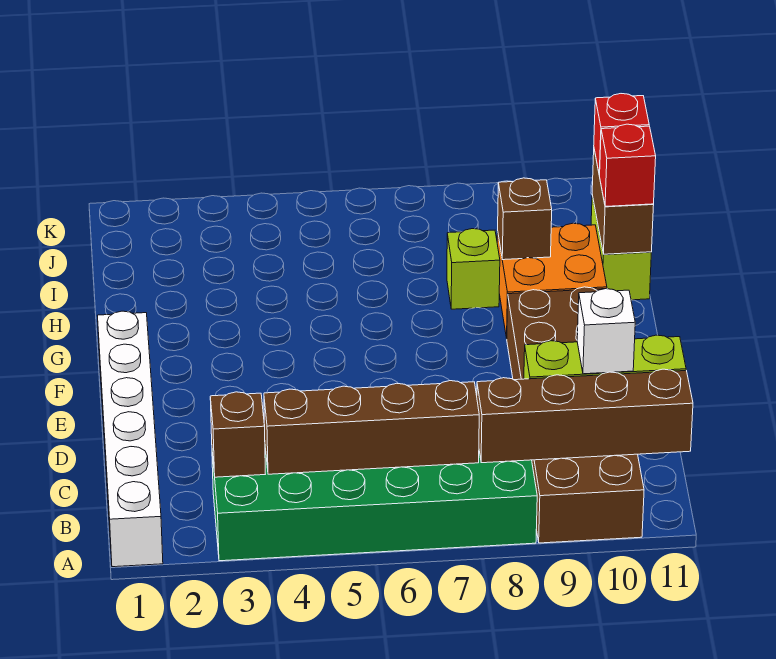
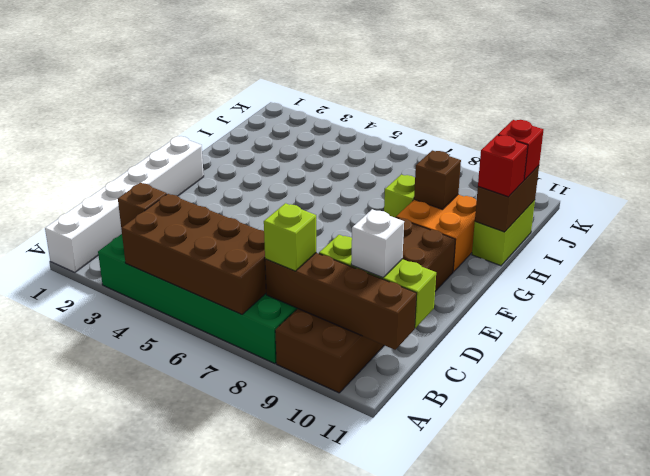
brown 1x4 brick [264,381,479,474] -> brown 2x4 brick [121,194,266,314]
none -> lime 1x1 brick [264,203,316,271]

